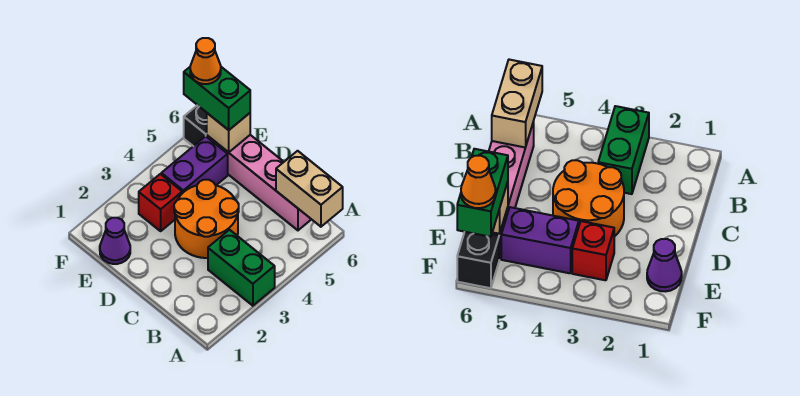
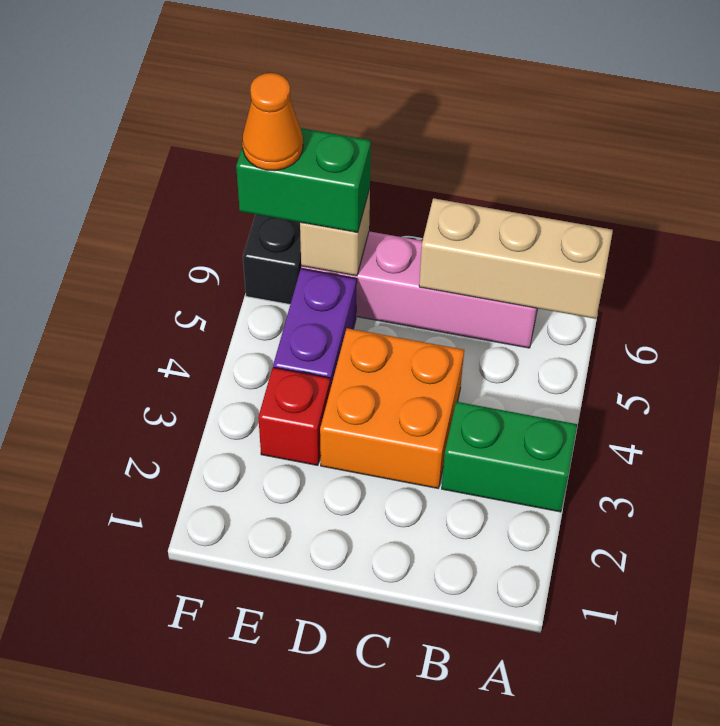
tan 1x2 brick [276,151,343,227] -> tan 1x3 brick [419,198,613,319]
orange 2x2 round brick [174,180,239,258] -> orange 2x2 brick [320,328,464,488]
purple 1x1 cone [100,218,130,264] -> none

